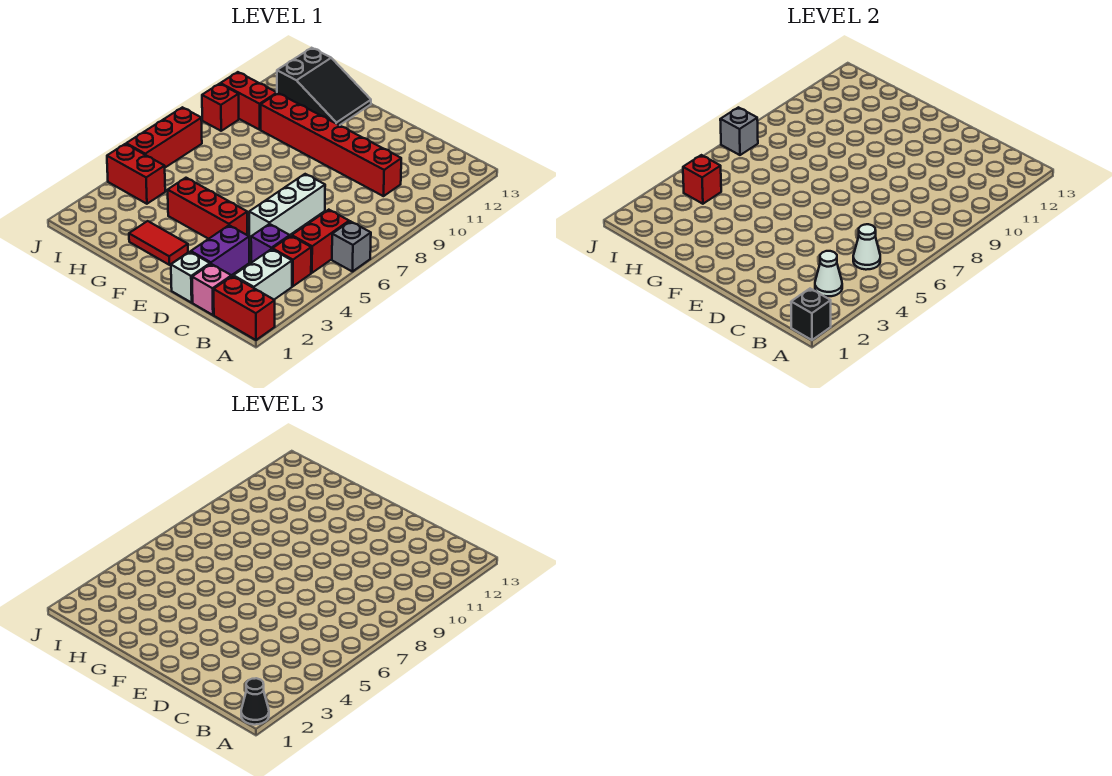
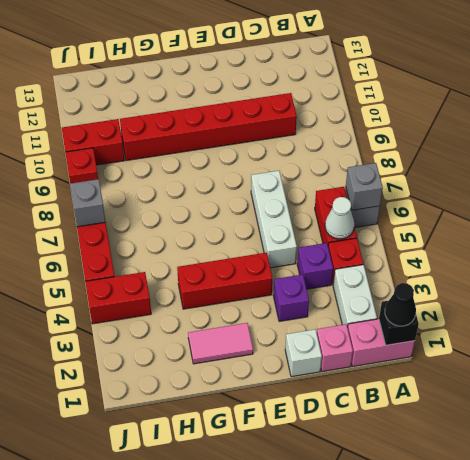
red 1x2 brick [214,276,275,340] -> pink 1x2 brick [348,319,415,366]
none -> grey 1x1 brick [346,163,383,210]
white 1x1 cone [815,251,842,296] -> none
purple 1x2 brick [191,225,249,275] -> purple 1x1 brick [273,274,309,321]
red 1x2 tile [129,221,188,265] -> pink 1x2 tile [188,323,253,364]
black 2x3 slope [277,48,371,125] -> none
red 1x1 brick [683,155,721,204] -> none

